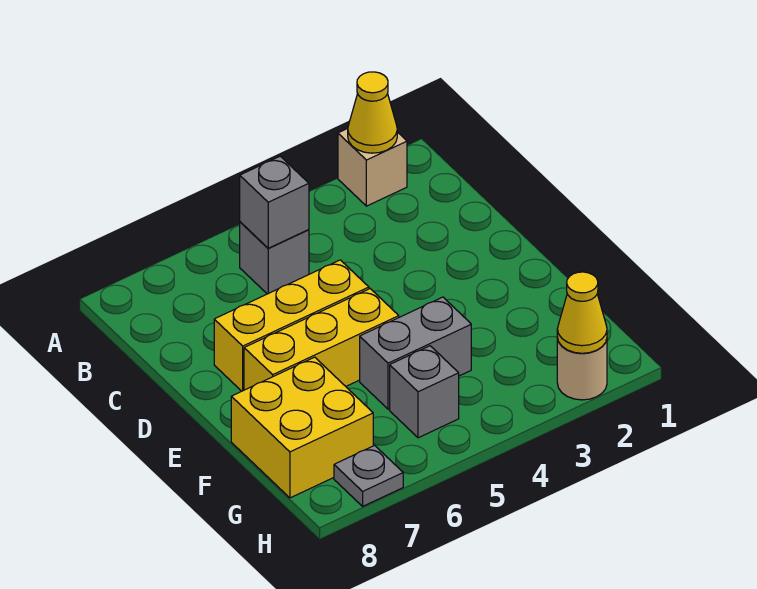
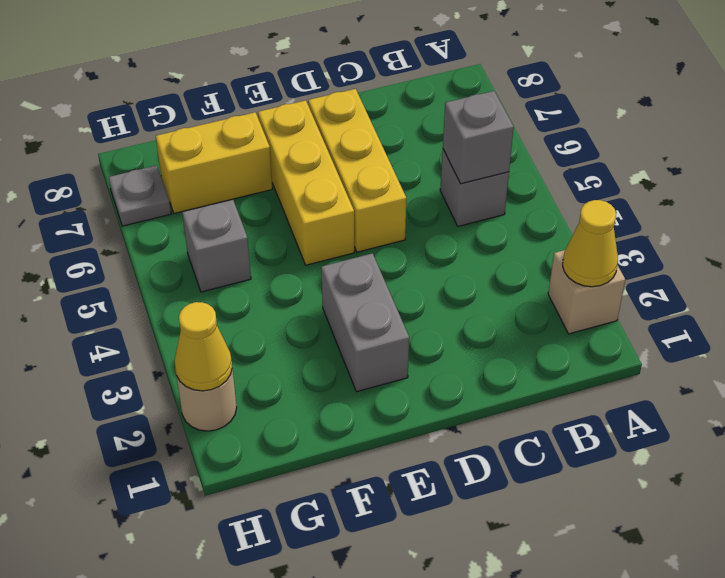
grey 1x2 brick [360,297,471,409] -> grey 1x2 brick moved to [321,253,409,392]
yellow 2x2 brick [231,357,373,498] -> yellow 1x2 brick [156,112,272,213]

